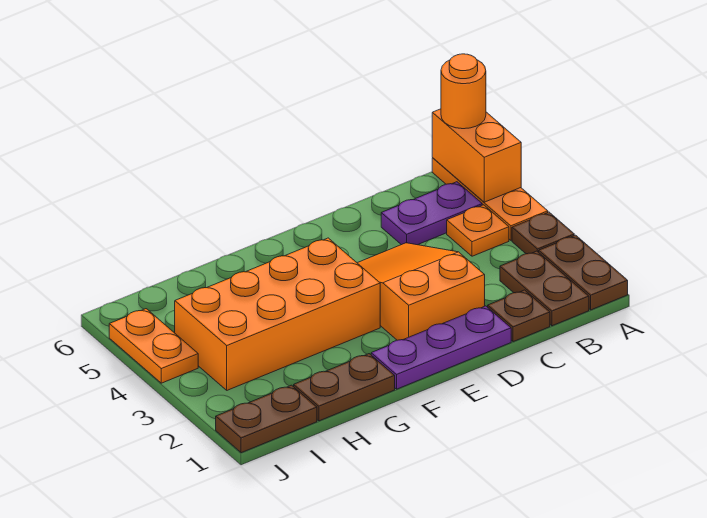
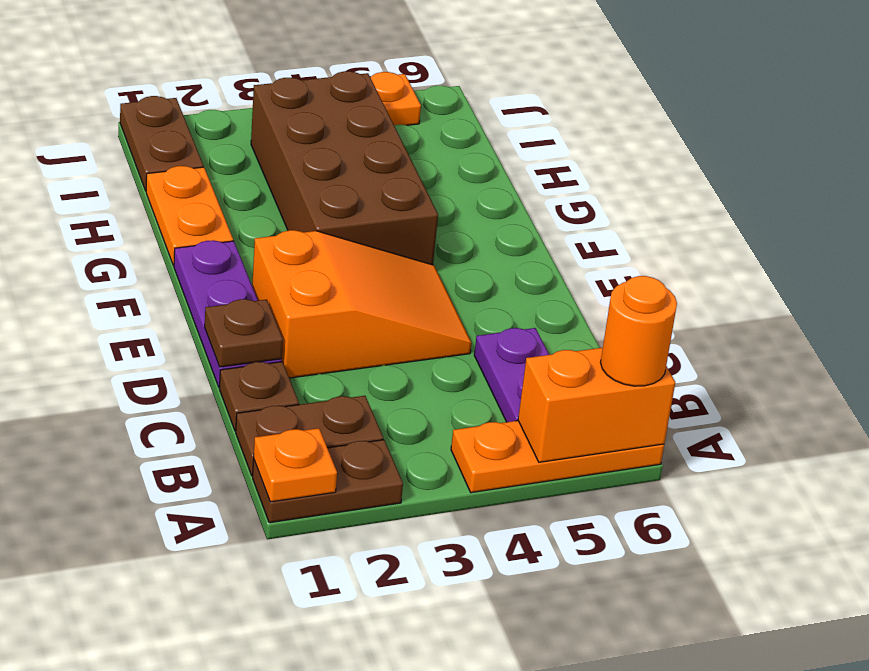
brown 1x1 plate [512,212,574,254] -> brown 1x1 plate moved to [205,299,283,367]
orange 1x1 plate [447,205,509,256] -> orange 1x1 plate moved to [254,428,337,502]
orange 2x4 brick [175,238,380,390] -> brown 2x4 brick [251,71,438,265]
brown 1x2 plate [294,354,395,421] -> orange 1x2 plate [146,166,233,266]

